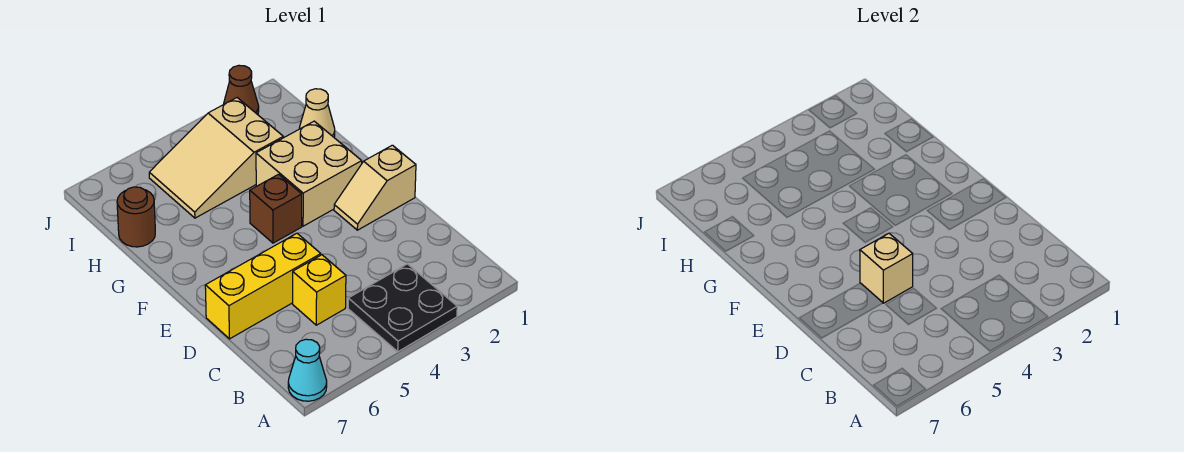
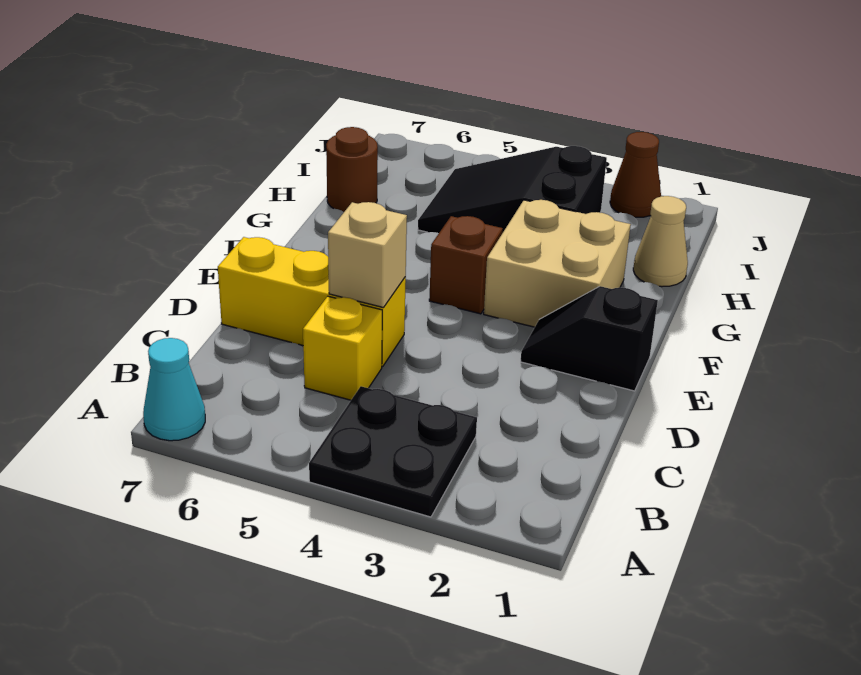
tan 1x2 slope [334,145,416,230] -> black 1x2 slope [521,286,658,391]
tan 2x3 slope [149,98,283,218] -> black 2x3 slope [418,146,607,233]

